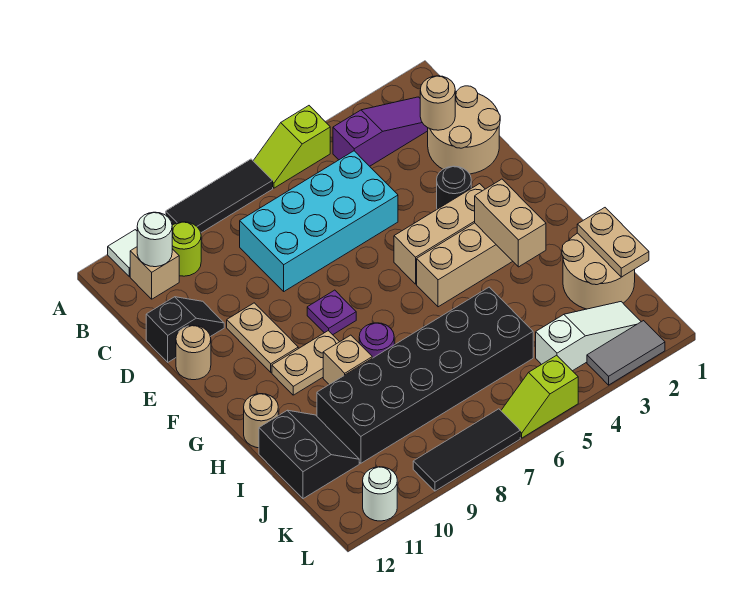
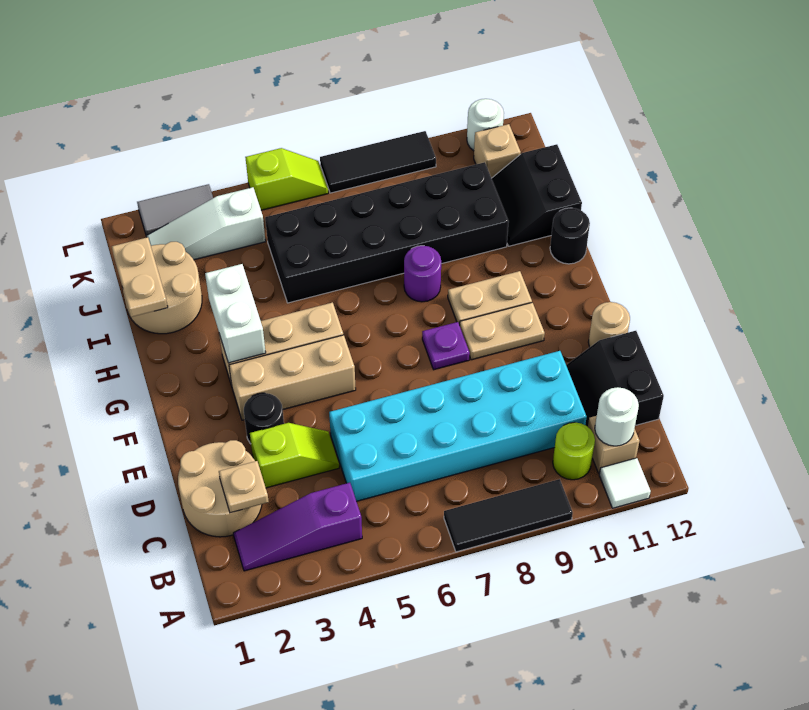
lime 1x2 slope [253,106,330,188] -> lime 1x2 slope moved to [250,423,339,488]
tan 1x1 round brick [420,76,455,130] -> tan 1x1 plate [219,461,269,513]
cyan 2x4 brick [240,151,398,291] -> cyan 2x6 brick [329,351,587,501]
black 1x2 slope [146,297,224,362] -> black 2x2 slope [566,331,664,427]
tan 1x2 plate [227,303,298,372] -> tan 1x2 plate turned to [460,303,545,360]
tan 1x2 brick [475,179,546,267] -> white 1x2 brick [205,264,266,363]
tan 1x1 brick [323,335,372,385] -> tan 1x1 brick moved to [474,124,521,178]
tan 1x1 round brick [244,394,278,448] -> black 1x1 round brick [550,208,590,264]

